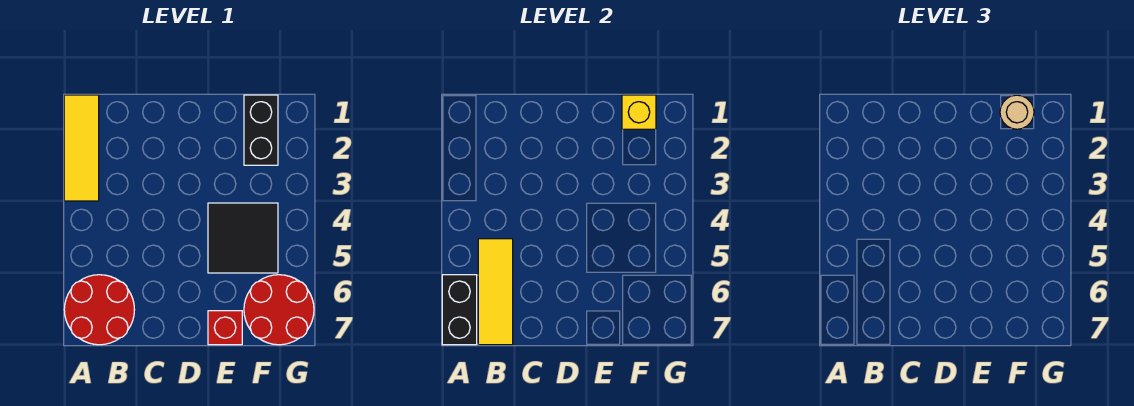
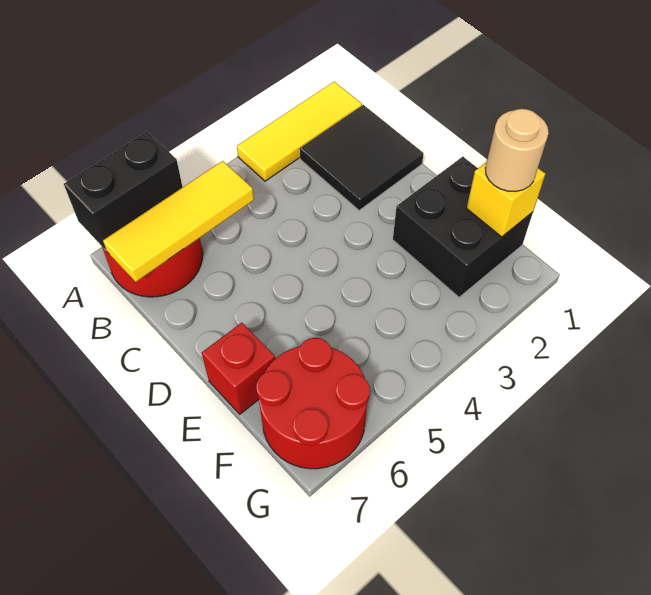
black 2x2 tile [208,203,278,273] -> black 2x2 tile moved to [300,105,424,210]
black 1x2 brick [244,95,278,165] -> black 2x2 brick [393,156,533,297]

